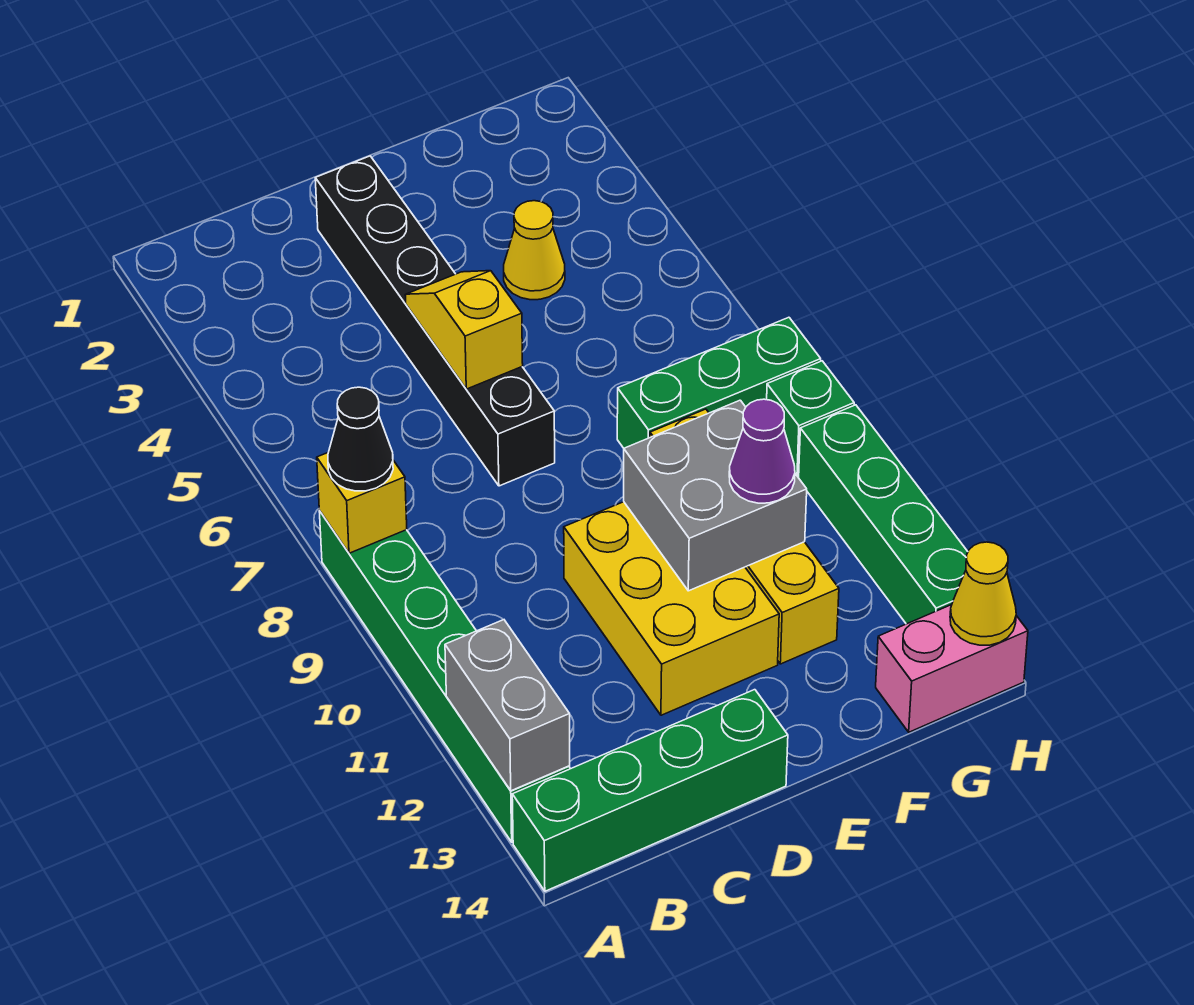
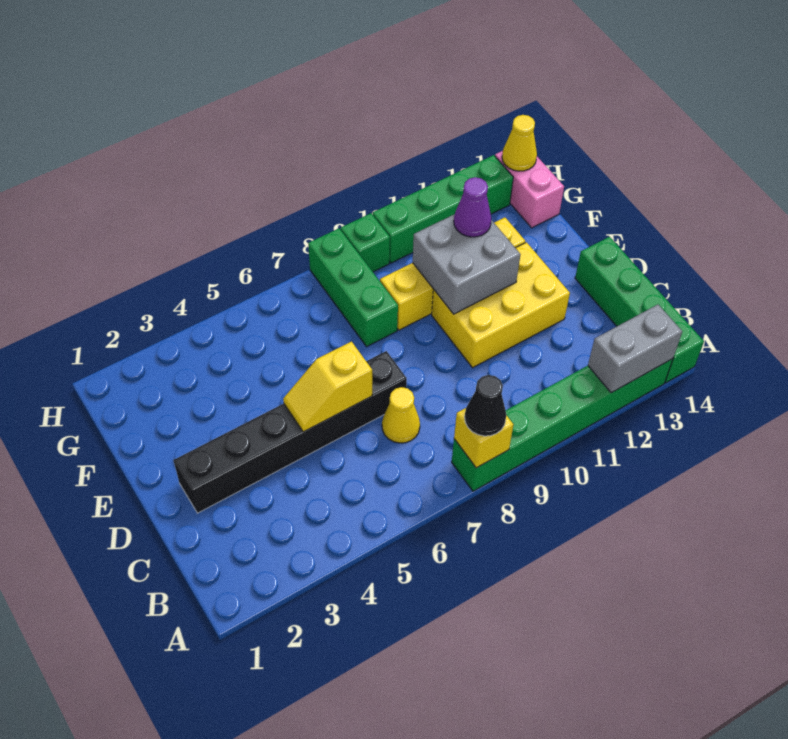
yellow 1x1 cone [504,201,565,300] -> yellow 1x1 cone moved to [382,387,420,443]

